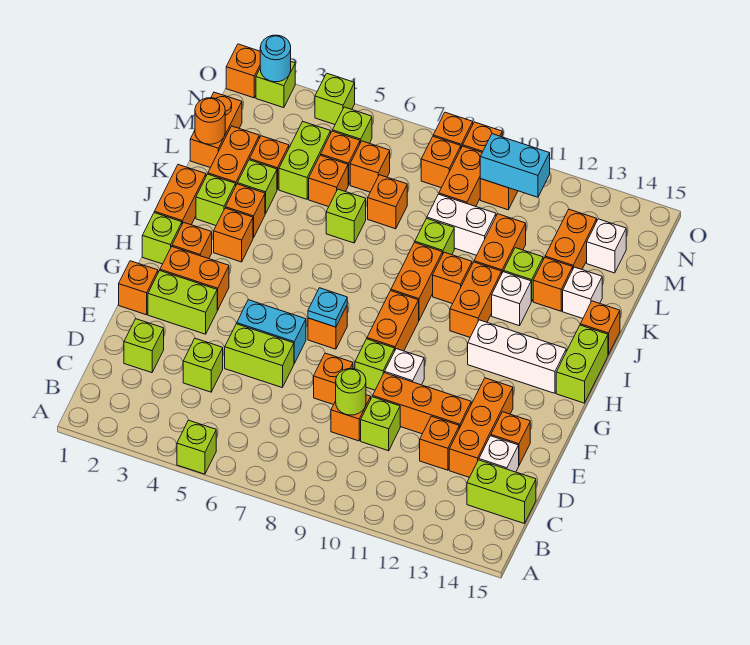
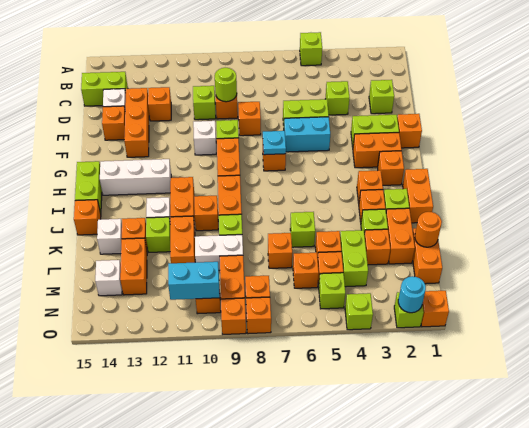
orange 1x3 brick [373,373,471,434] -> none
lime 1x1 brick [142,213,182,264] -> none

